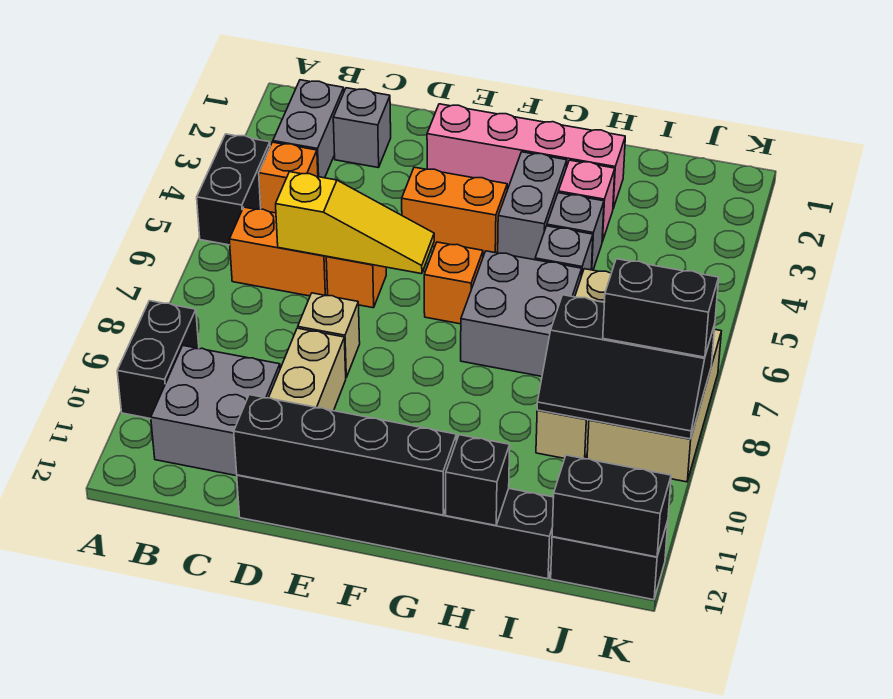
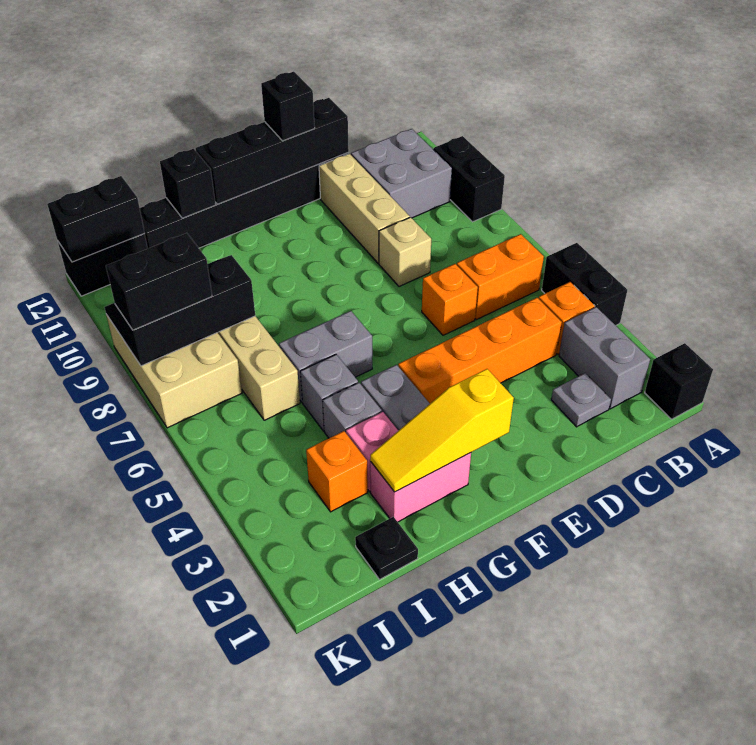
none -> black 1x1 brick [645,343,713,419]
grey 1x1 brick [333,88,391,168] -> grey 1x1 plate [551,373,611,427]
yellow 1x3 slope [276,172,434,274] -> yellow 1x3 slope moved to [370,369,514,492]
pink 1x4 brick [427,104,625,208] -> pink 1x2 brick [370,453,471,522]
orange 1x2 brick [402,167,507,256] -> orange 1x4 brick [398,298,562,403]
none -> black 1x1 brick [261,72,315,141]
orange 1x1 brick [424,242,483,324] -> orange 1x1 brick moved to [306,431,368,512]
grey 2x2 brick [461,251,582,376] -> grey 1x2 brick [279,311,372,402]
none -> black 1x1 plate [355,517,418,579]

